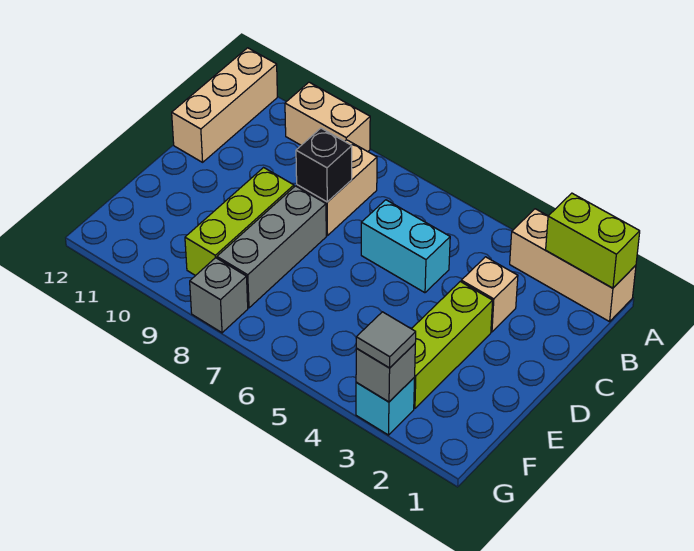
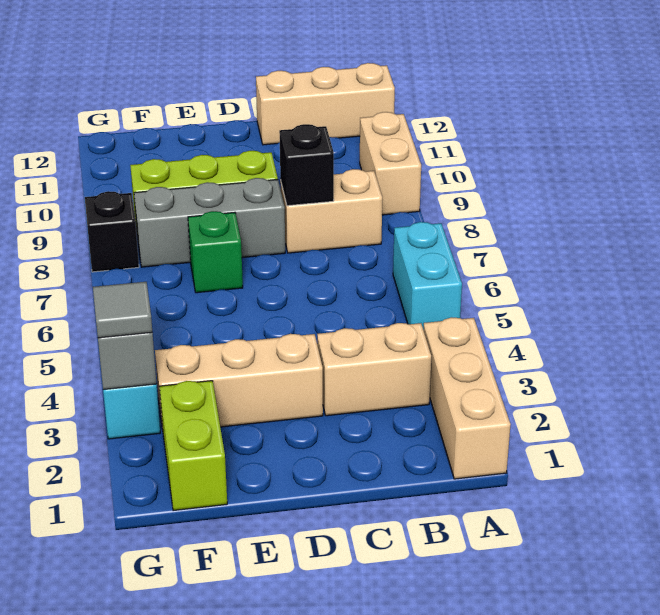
lime 1x2 brick [546,193,640,288] -> lime 1x2 brick moved to [159,381,227,511]
tan 1x1 brick [461,257,518,332] -> tan 1x2 brick [317,323,431,416]
cyan 1x2 brick [361,200,450,293] -> cyan 1x2 brick moved to [393,222,462,330]
lime 1x3 brick [412,282,493,409] -> tan 1x3 brick [155,334,323,429]
none -> green 1x1 brick [188,211,243,293]
grey 1x1 brick [190,258,248,333] -> black 1x1 brick [85,191,139,272]

